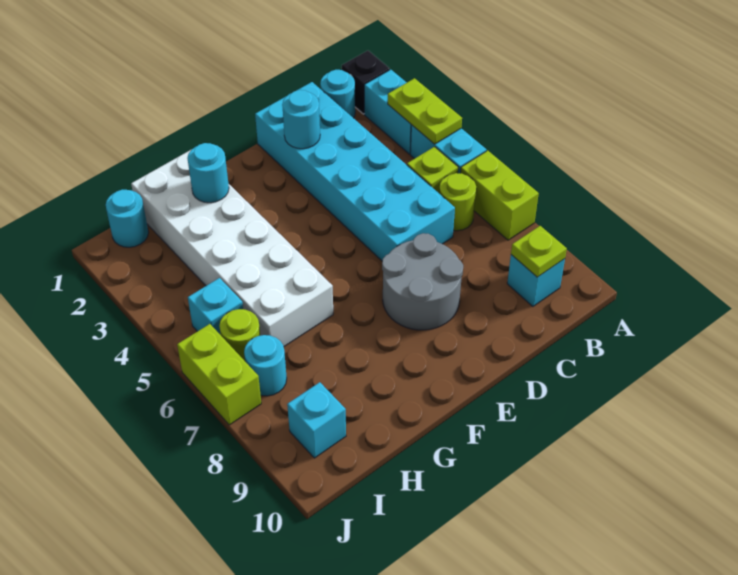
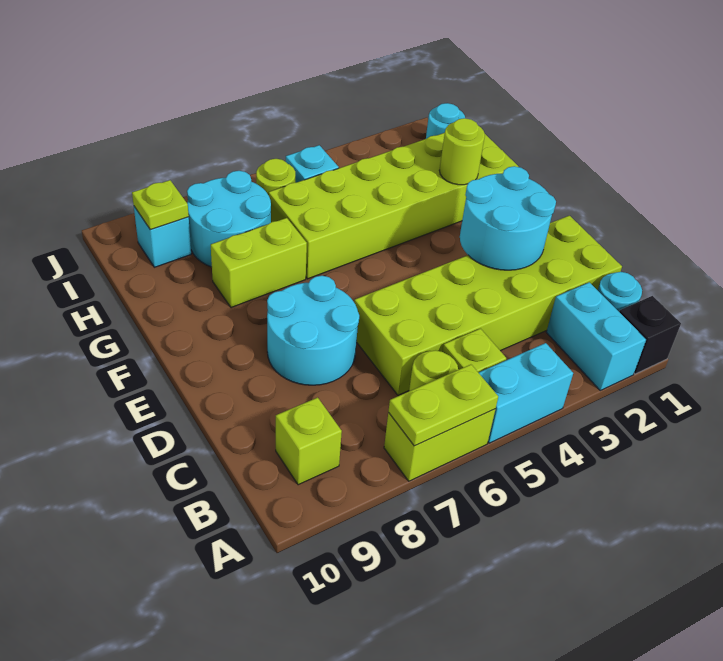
cyan 1x2 brick [364,70,411,154] -> cyan 1x2 brick turned to [546,282,646,390]
lime 1x2 plate [388,78,462,144] -> lime 1x2 plate moved to [388,365,498,446]
cyan 1x1 brick [507,255,565,306] -> lime 1x1 brick [276,397,342,485]
lime 1x1 plate [511,226,567,277] -> lime 1x1 plate moved to [132,180,189,230]
cyan 2x6 brick [255,82,455,261] -> lime 2x6 brick [354,216,622,395]
cyan 1x1 round brick [282,90,320,149] -> cyan 2x2 round brick [460,166,556,270]
grey 2x2 round brick [382,233,463,330] -> cyan 2x2 round brick [267,276,359,385]
white 2x6 brick [131,150,333,346] -> lime 2x6 brick [269,133,518,279]
cyan 1x1 round brick [187,143,229,203] -> lime 1x1 round brick [439,118,485,185]
cyan 1x1 round brick [244,335,287,396] -> cyan 2x2 round brick [187,171,271,267]
lime 1x2 brick [177,324,261,425] -> lime 1x2 brick moved to [211,218,307,308]

